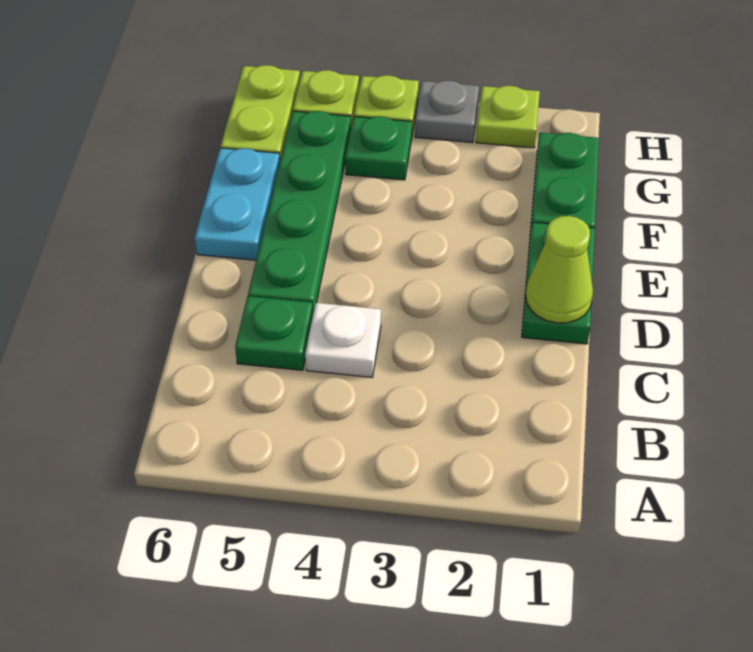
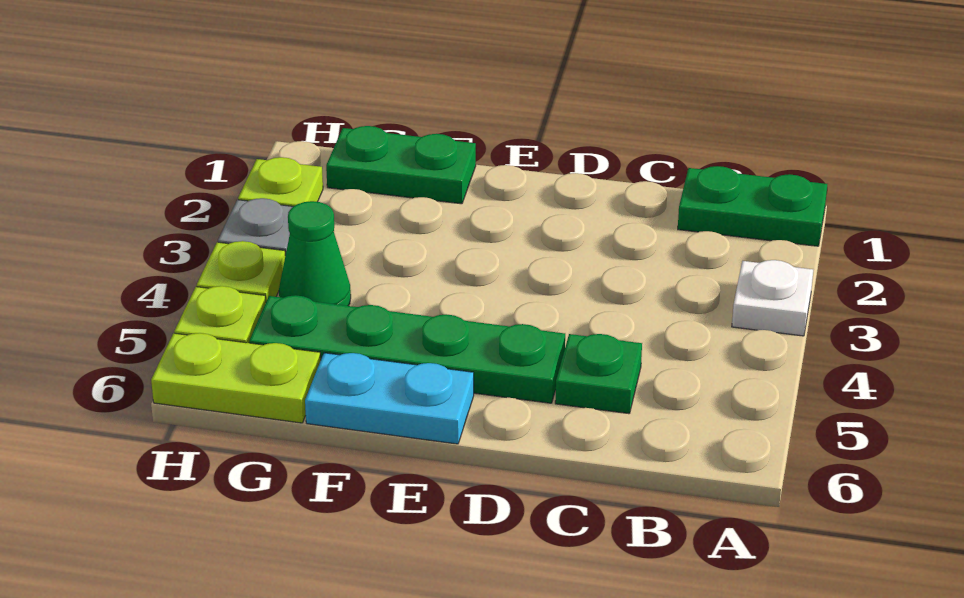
white 1x1 plate [305,303,381,377] -> white 1x1 plate moved to [732,260,813,336]
green 1x2 plate [522,222,595,344] -> green 1x2 plate moved to [678,166,827,246]
lime 1x1 cone [526,216,593,323] -> none
green 1x1 plate [345,116,412,180] -> green 1x1 cone [279,201,351,306]

